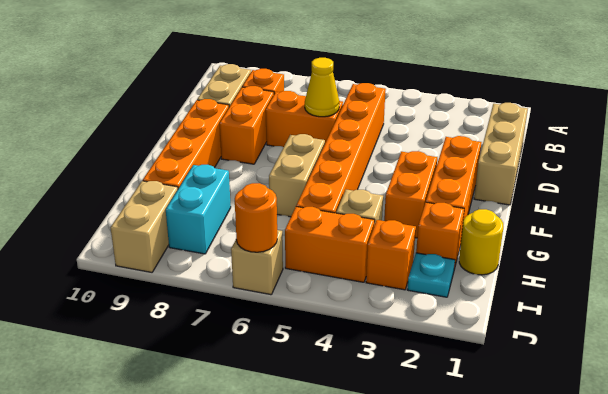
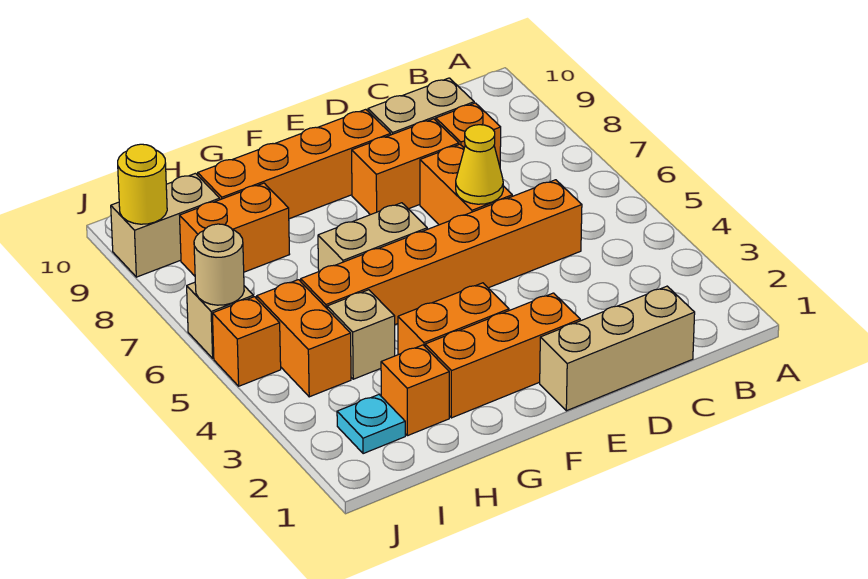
yellow 1x1 round brick [459,209,503,275] -> yellow 1x1 round brick moved to [118,144,167,224]
cyan 1x2 brick [166,165,231,254] -> orange 1x2 brick [180,183,290,276]
orange 1x1 brick [366,220,416,290] -> orange 1x1 brick moved to [212,297,281,386]
orange 1x1 round brick [235,183,277,252] -> tan 1x1 round brick [194,224,244,305]

